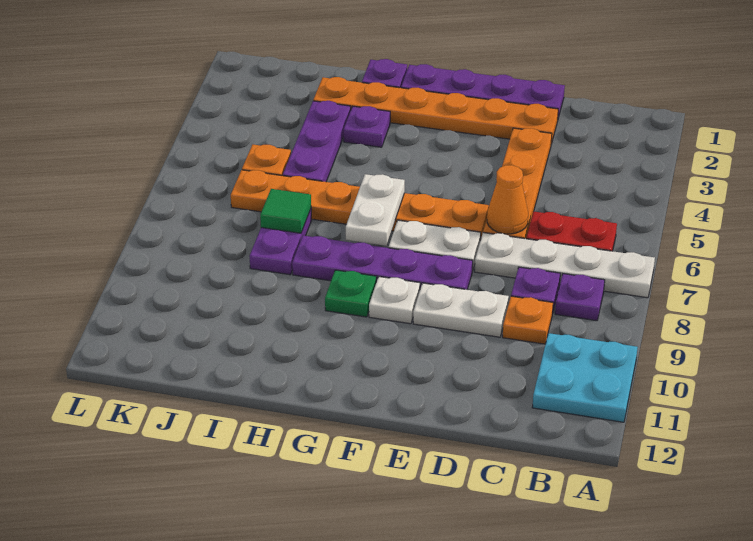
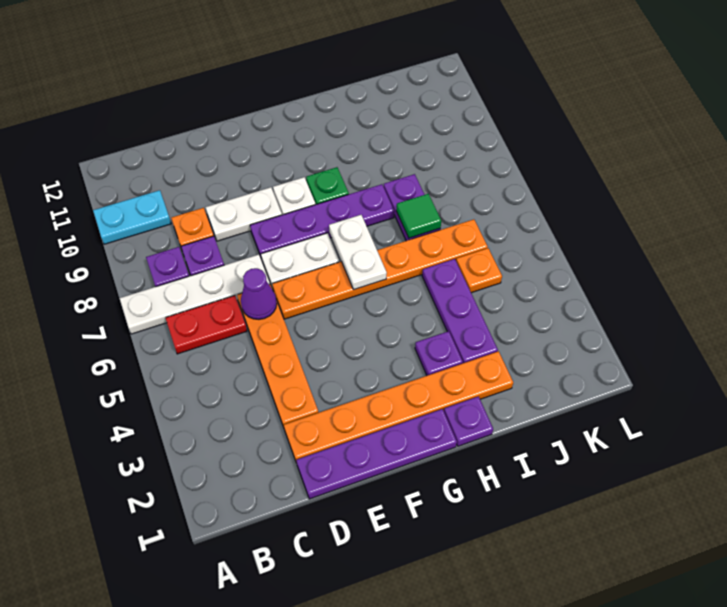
cyan 2x2 plate [532,333,638,422] -> cyan 1x2 plate [93,190,171,244]
orange 1x1 cone [487,165,528,234] -> purple 1x1 cone [241,268,277,319]

